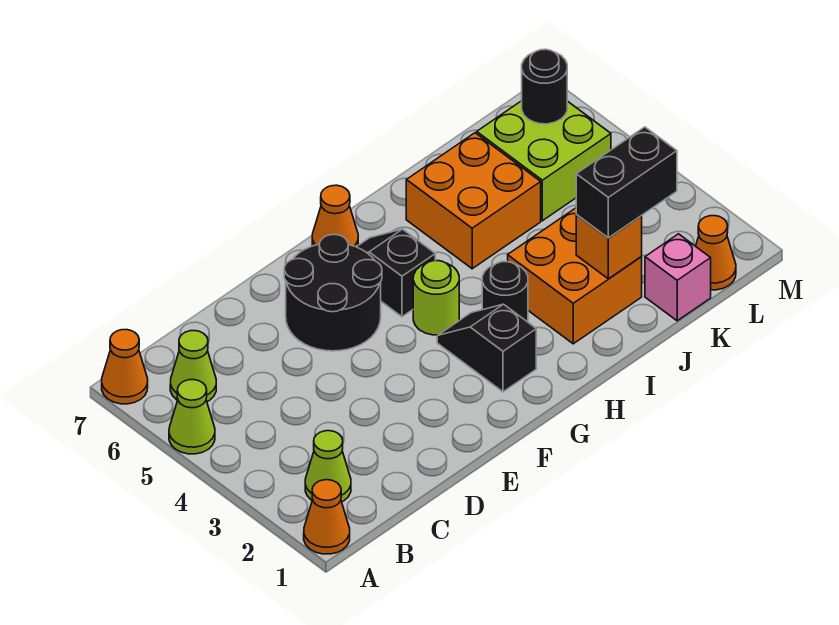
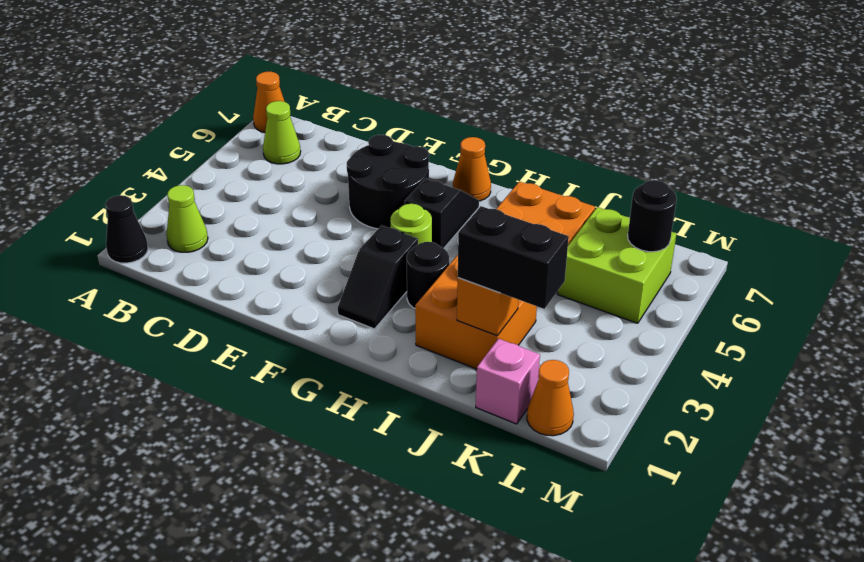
orange 1x1 cone [304,480,350,554] -> black 1x1 cone [105,195,148,263]
lime 1x1 cone [169,380,215,454] -> none
black 1x2 slope [437,304,536,392] -> black 1x2 slope turned to [338,225,418,329]

